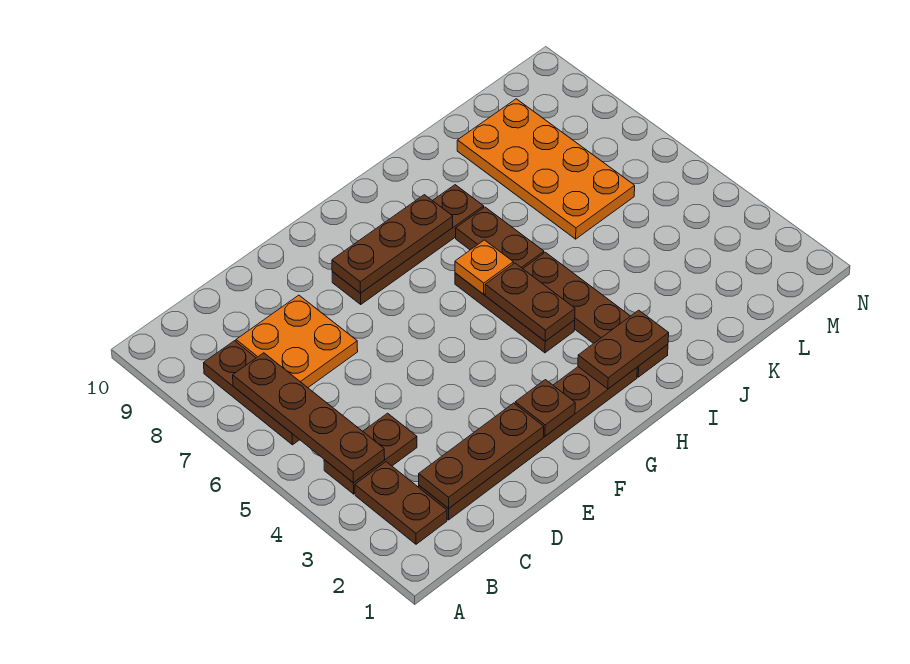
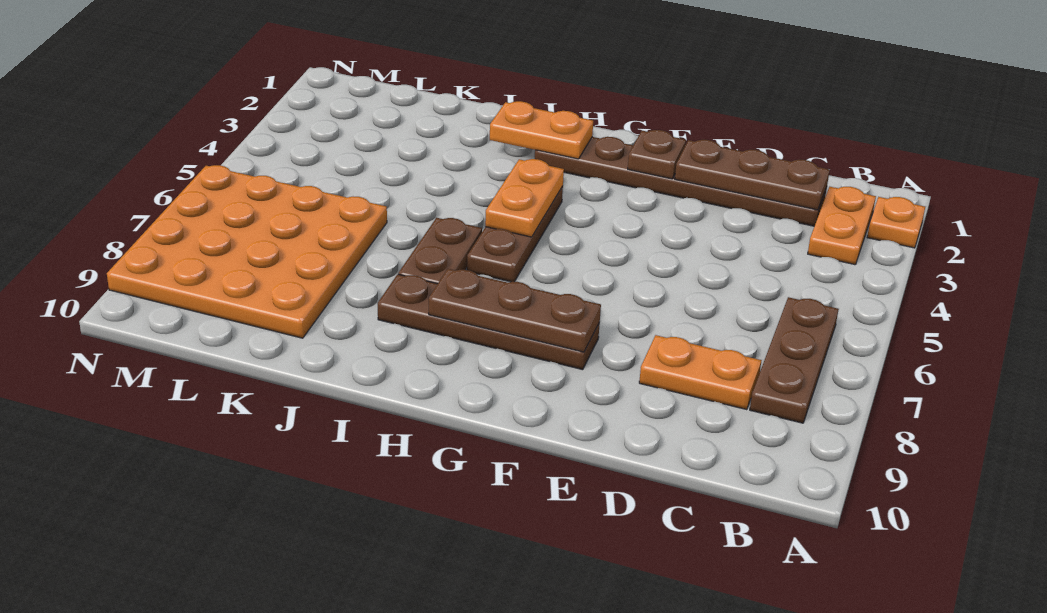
brown 1x2 plate [355,462,447,544] -> orange 1x2 plate [808,187,876,265]
brown 1x2 plate [324,413,417,494] -> none
brown 1x4 plate [233,353,385,483] -> none
orange 2x2 plate [236,295,358,388] -> orange 1x2 plate [639,335,762,410]
brown 1x2 plate [578,310,669,389] -> orange 1x2 plate [490,101,593,159]
brown 1x2 plate [485,263,575,341] -> orange 1x2 plate [485,159,564,237]
orange 1x1 plate [455,240,513,294] -> orange 1x1 plate moved to [867,197,925,248]
brown 1x4 plate [523,252,668,377] -> none
orange 2x4 plate [457,99,635,239] -> orange 4x4 plate [107,165,387,338]

